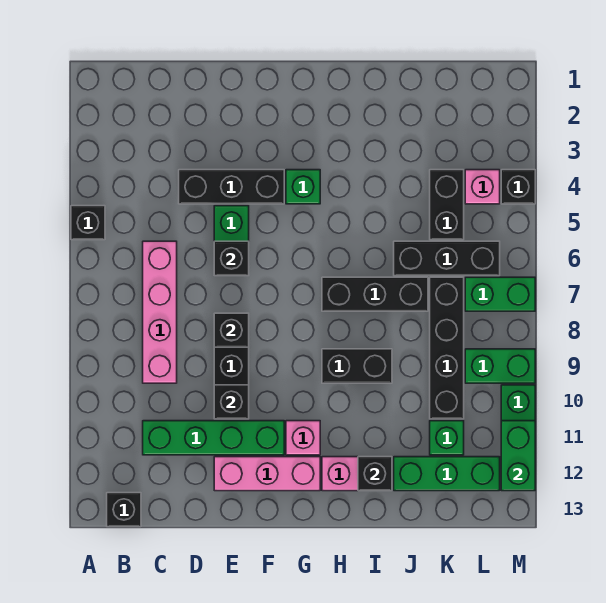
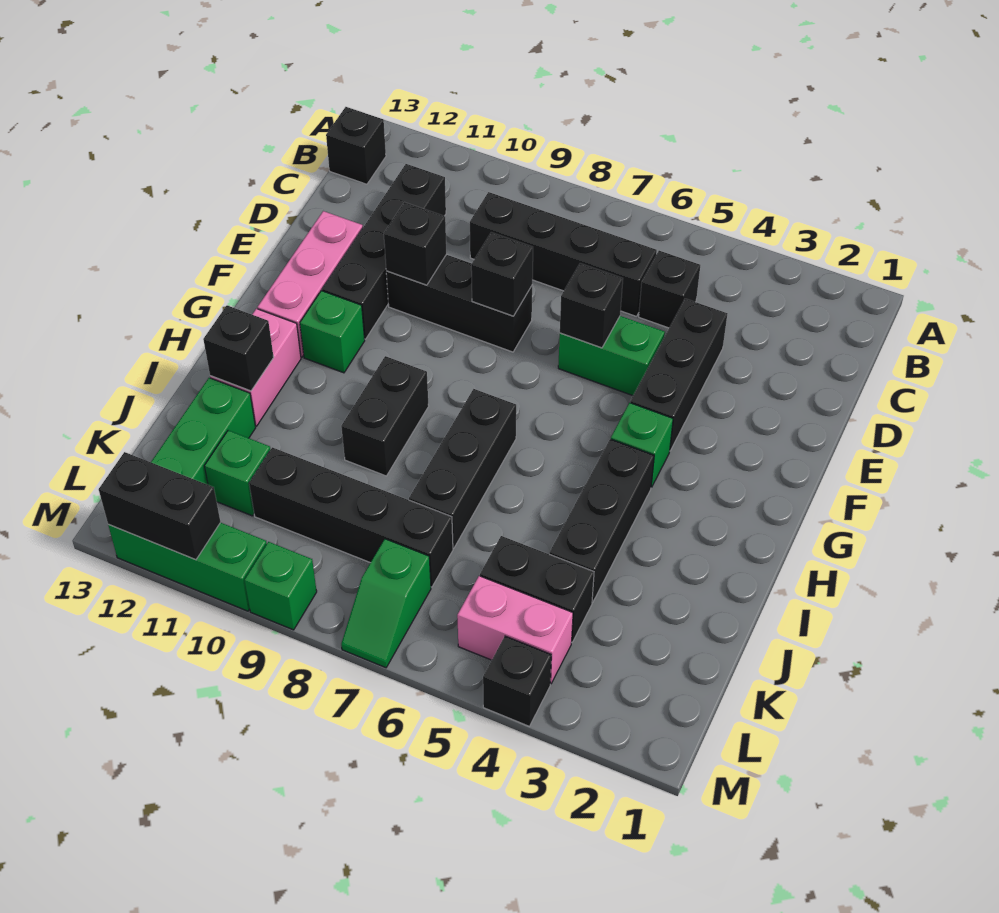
black 1x1 brick [71,206,105,240] -> black 1x1 brick moved to [639,251,700,328]
pink 1x4 brick [143,241,177,383] -> black 1x4 brick [470,192,657,317]
green 1x4 brick [143,421,284,455] -> black 1x4 brick [322,164,446,339]
pink 1x1 brick [286,421,320,455] -> green 1x1 brick [300,291,365,373]
black 1x3 brick [394,241,500,276] -> black 1x3 brick moved to [549,439,654,602]
pink 1x1 brick [465,170,500,204] -> pink 1x2 brick [457,576,573,684]
green 1x2 brick [465,277,535,311] -> green 1x2 slope [341,539,431,668]
green 1x2 brick [465,349,535,383] -> green 1x1 brick [245,542,317,630]
green 1x2 brick [501,421,535,491] -> black 1x2 brick [99,452,221,560]

